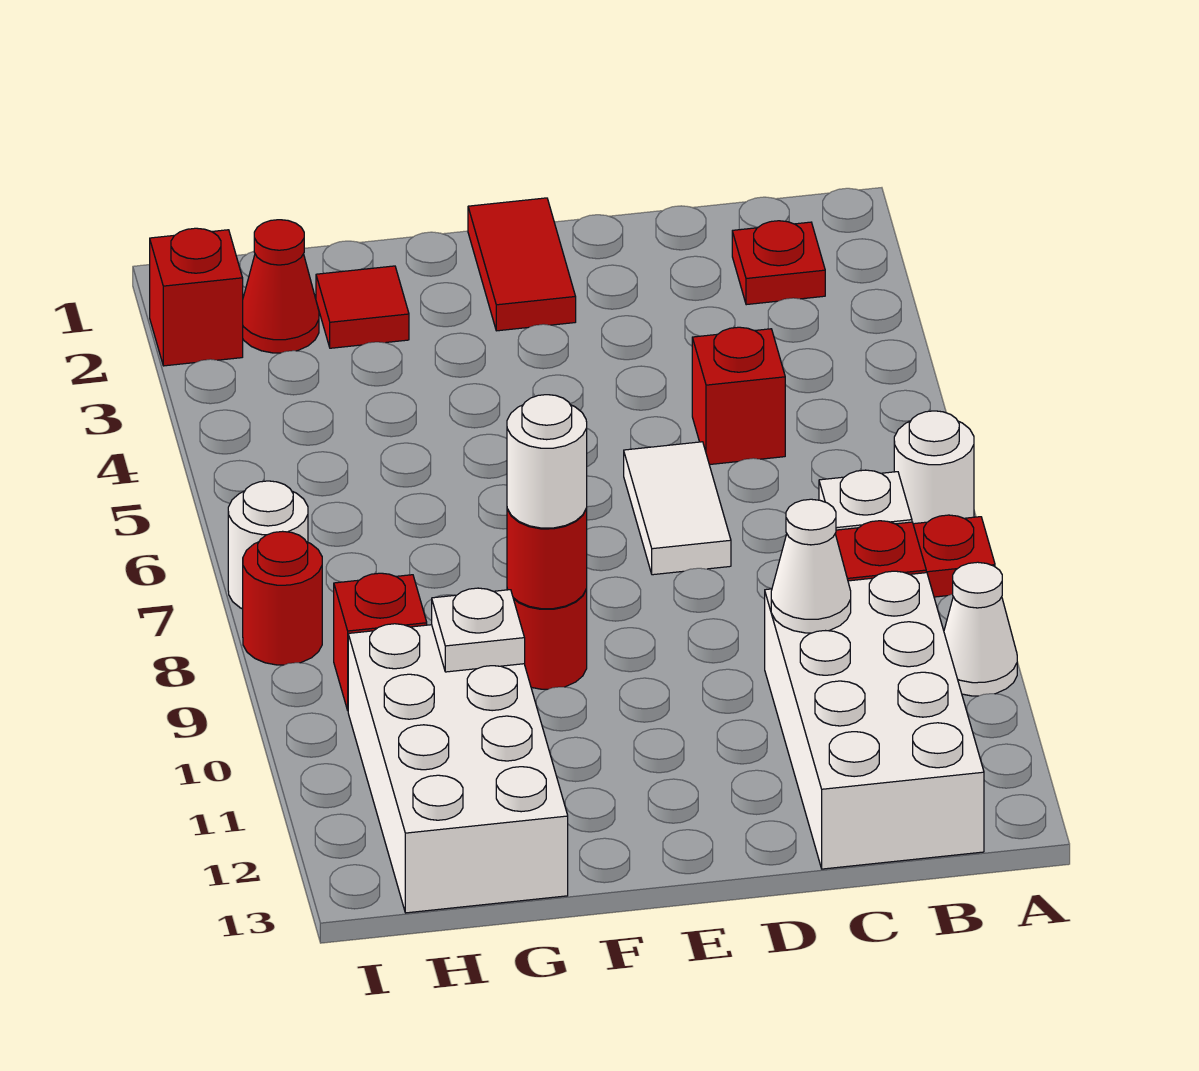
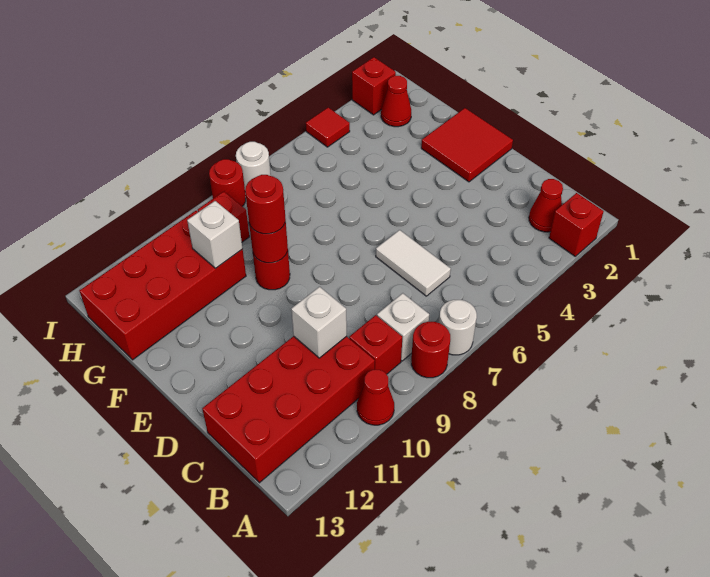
red 1x1 plate [913,515,995,597] -> red 1x1 round brick [411,322,450,378]
white 1x1 cone [944,562,1017,696] -> red 1x1 cone [357,370,394,425]
red 1x1 plate [732,221,825,305] -> red 1x1 cone [529,179,563,232]
white 2x4 brick [765,571,984,869] -> red 2x4 brick [202,336,375,483]
red 1x1 brick [692,327,785,465] -> red 1x1 brick moved to [549,193,604,256]
white 1x1 cone [771,499,851,633] -> white 1x1 brick [291,287,347,358]
white 1x2 tile [624,442,731,575] -> white 1x2 tile turned to [376,230,451,296]
red 1x2 tile [468,198,576,331] -> red 2x2 tile [421,108,513,182]
white 1x1 round brick [507,395,587,528] -> red 1x1 round brick [245,175,285,234]
red 1x1 tile [316,266,409,348] -> red 1x1 tile moved to [306,108,350,147]
white 2x4 brick [348,624,568,913] -> red 2x4 brick [79,211,246,360]
white 1x1 plate [432,588,525,672] -> white 1x1 brick [187,201,243,268]

